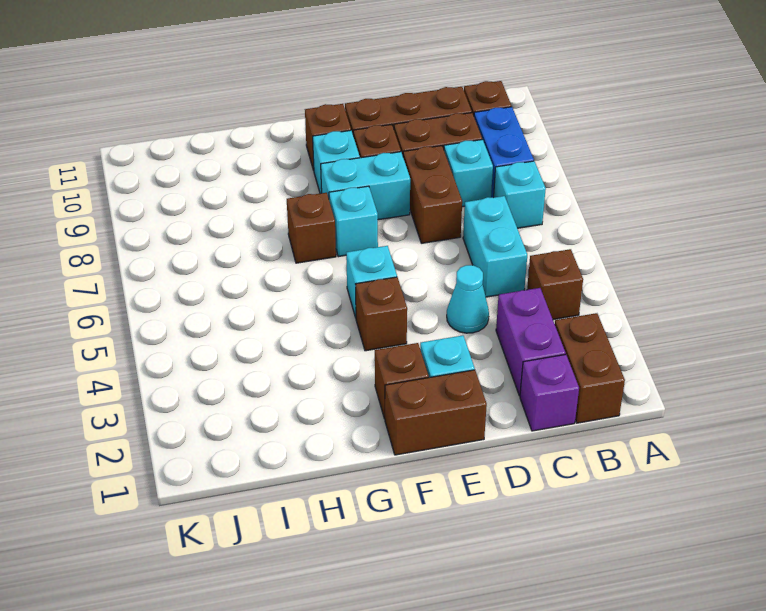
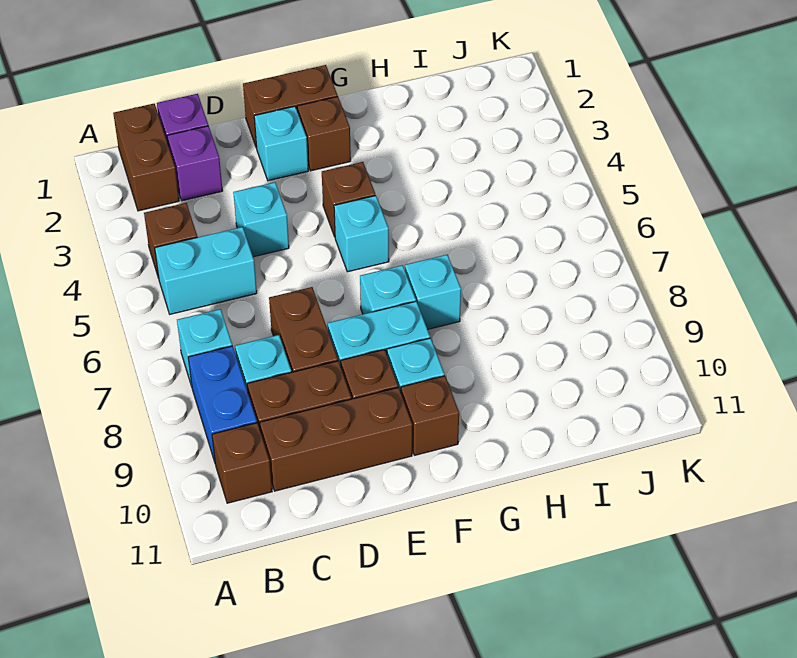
purple 1x2 brick [496,288,566,396] -> purple 1x1 brick [167,126,223,201]
cyan 1x2 brick [463,196,527,297] -> cyan 1x2 brick turned to [155,227,257,314]
cyan 1x1 cone [447,265,489,333] -> cyan 1x1 brick [233,182,289,257]
brown 1x1 brick [287,193,336,263] -> cyan 1x1 brick [405,255,461,329]

